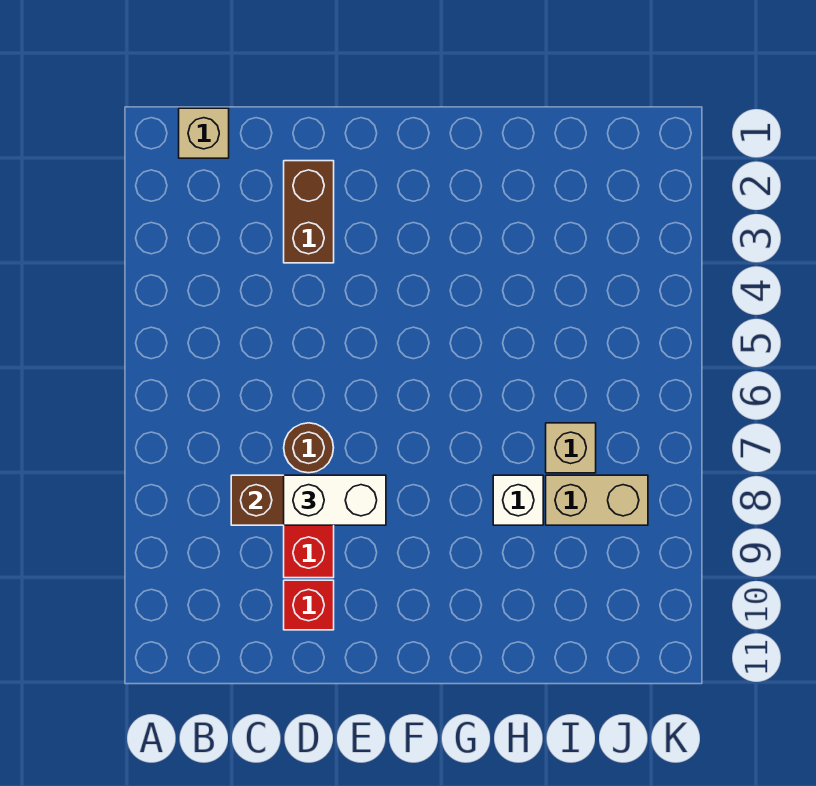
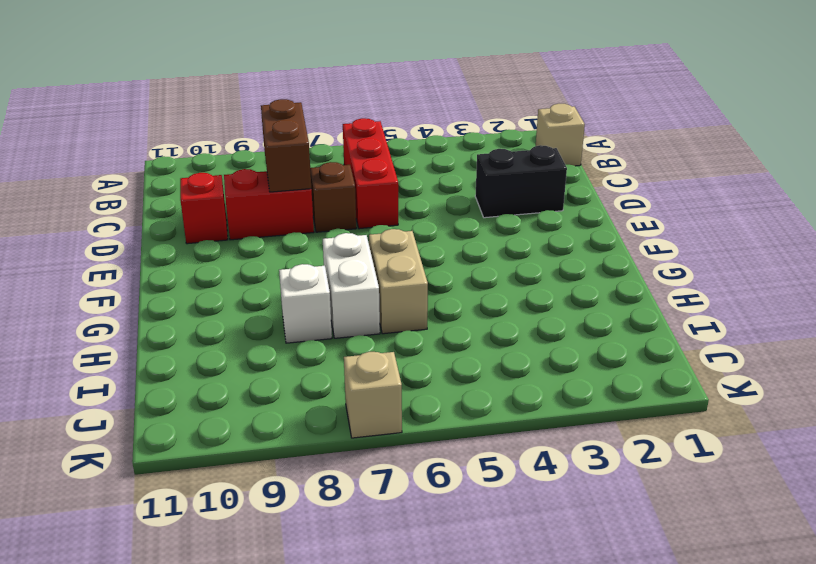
none -> red 1x3 brick [343,118,398,229]
brown 1x2 brick [284,161,334,263] -> black 1x2 brick [475,145,567,218]
brown 1x1 round brick [284,423,334,473] -> brown 1x1 brick [310,162,356,232]
white 1x2 brick [284,475,386,525] -> white 1x2 brick moved to [323,233,380,338]
tan 1x1 brick [546,423,596,473] -> tan 1x1 brick moved to [344,352,402,438]
tan 1x2 brick [546,475,648,525] -> tan 1x2 brick moved to [369,229,428,334]

